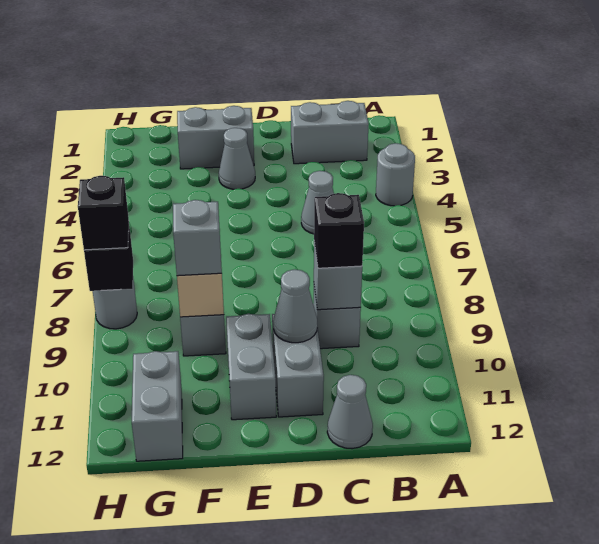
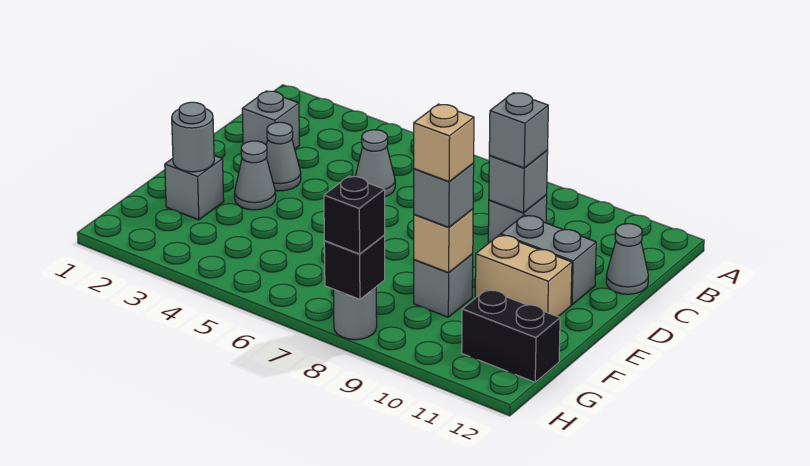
grey 1x1 round brick [376,143,415,206] -> grey 1x1 round brick moved to [172,102,214,172]
grey 1x2 brick [291,101,369,164] -> grey 1x1 brick [242,91,300,149]
black 1x1 brick [314,193,364,268] -> grey 1x1 brick [489,93,548,168]
grey 1x1 cone [273,269,317,343] -> grey 1x1 cone moved to [266,122,301,191]
grey 1x2 brick [177,106,254,169] -> grey 1x1 brick [165,155,224,220]
grey 1x2 brick [226,314,276,420] -> tan 1x2 brick [475,235,572,317]
none -> tan 1x1 brick [414,104,474,182]
grey 1x2 brick [132,351,183,461] -> black 1x2 brick [462,289,560,382]

